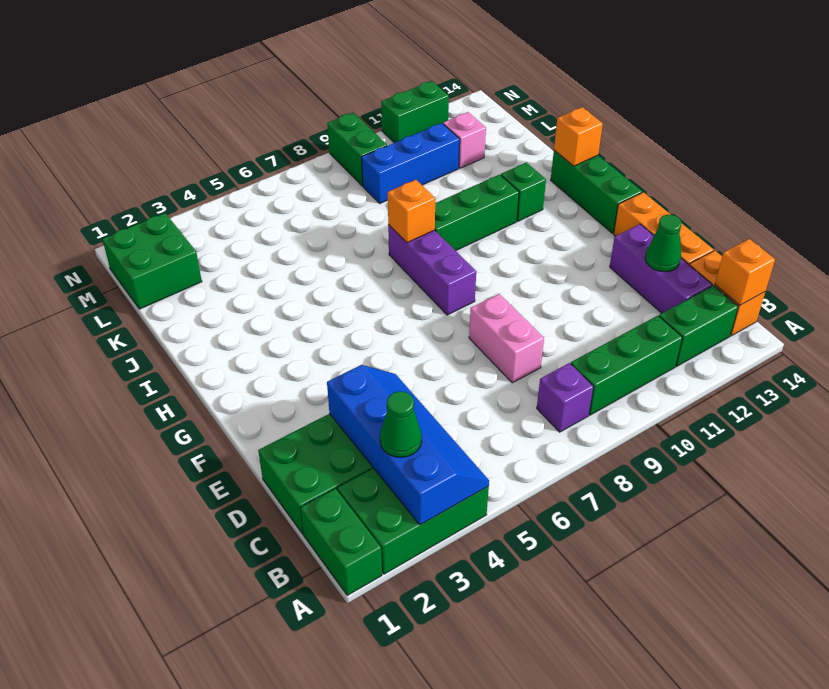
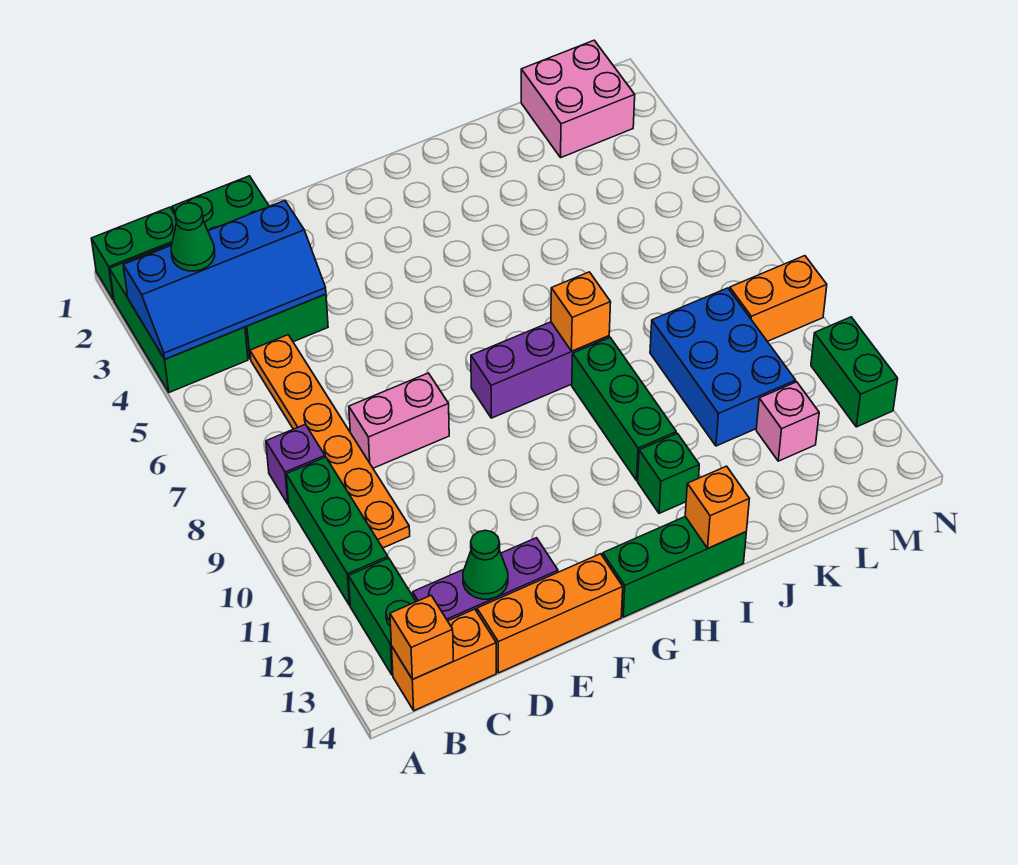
none -> orange 1x6 plate [250,335,410,548]
green 2x2 brick [103,213,202,309] -> pink 2x2 brick [521,40,635,157]
blue 1x3 brick [362,123,460,203] -> blue 2x3 brick [650,288,796,446]
green 1x2 brick [327,113,387,186] -> orange 1x2 brick [730,256,827,341]

